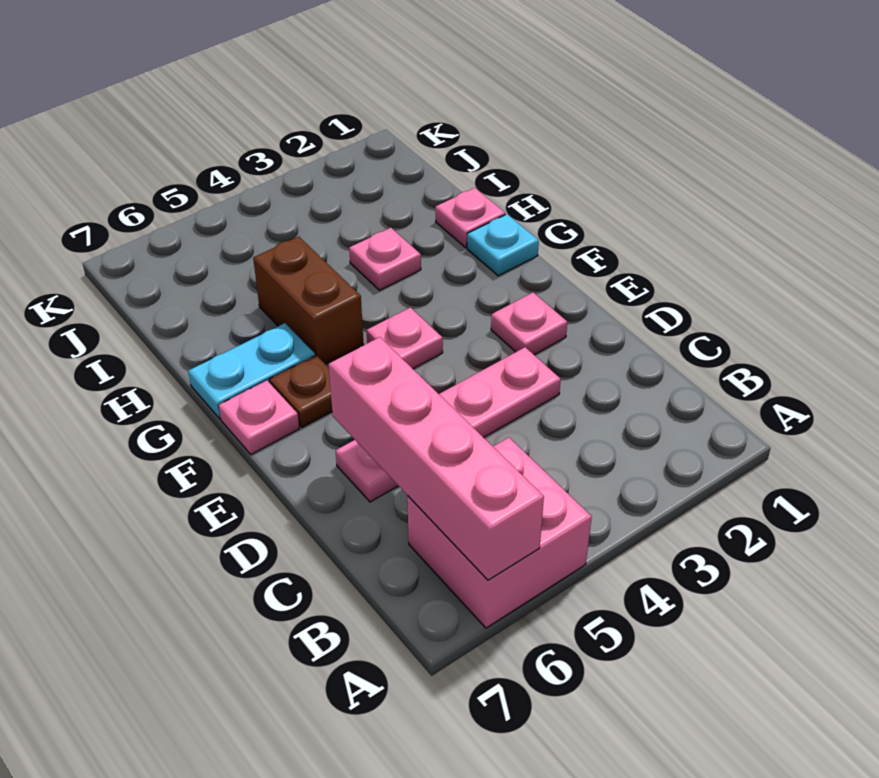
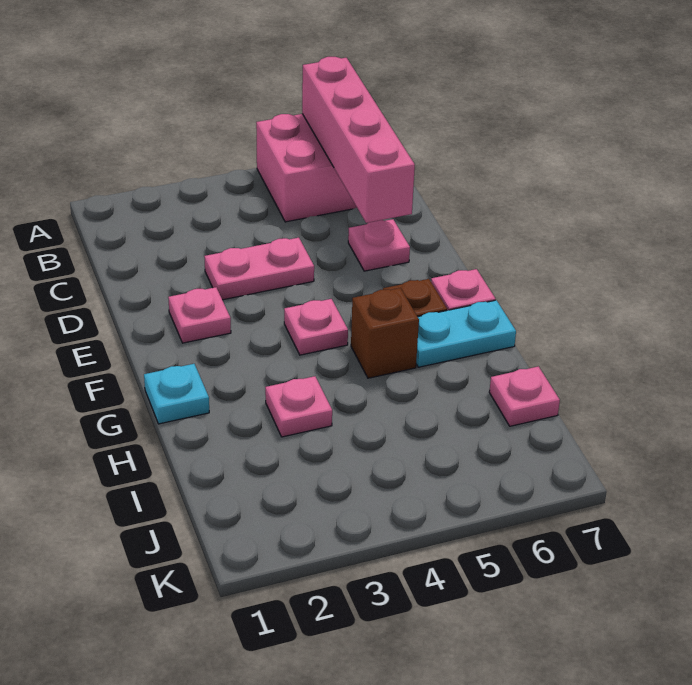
brown 1x2 brick [253,236,363,364] -> brown 1x1 brick [351,288,419,378]
pink 1x1 plate [435,188,505,248] -> pink 1x1 plate moved to [489,366,560,426]

